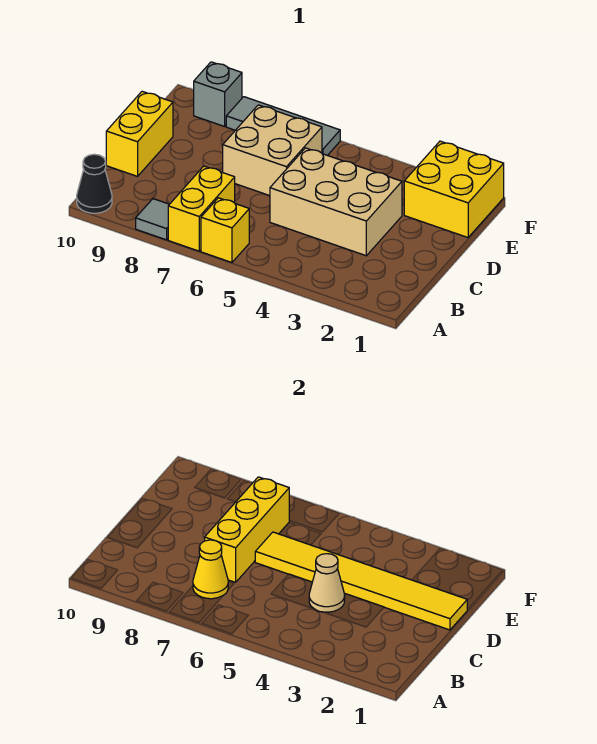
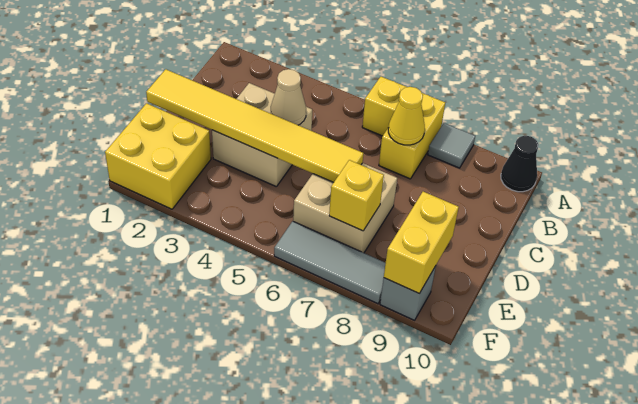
tan 2x3 brick [270,148,402,256] -> tan 2x2 brick [212,83,312,187]
yellow 1x3 brick [205,477,289,582] -> yellow 1x1 brick [329,160,384,231]
yellow 1x2 brick [106,91,173,176] -> yellow 1x2 brick moved to [384,192,459,294]

